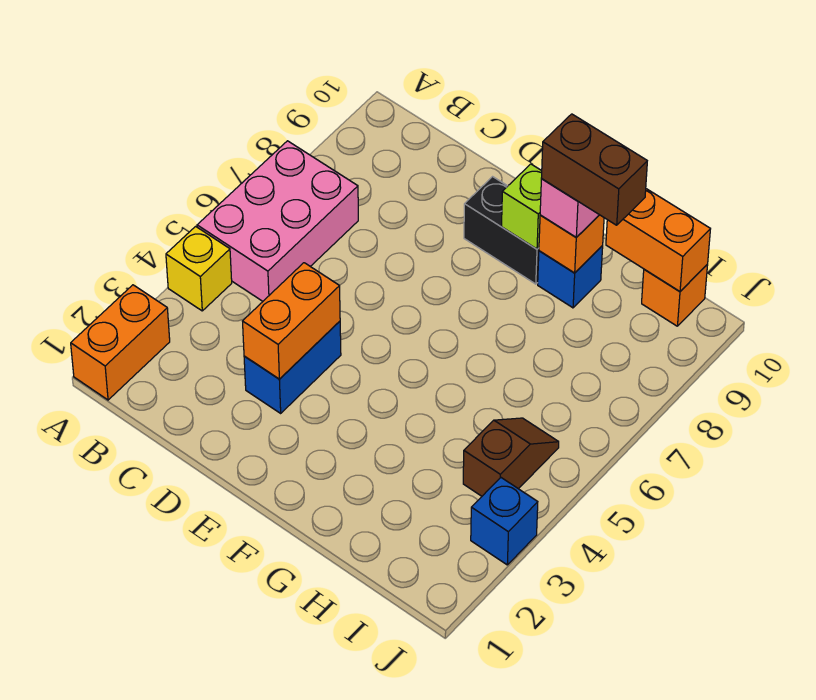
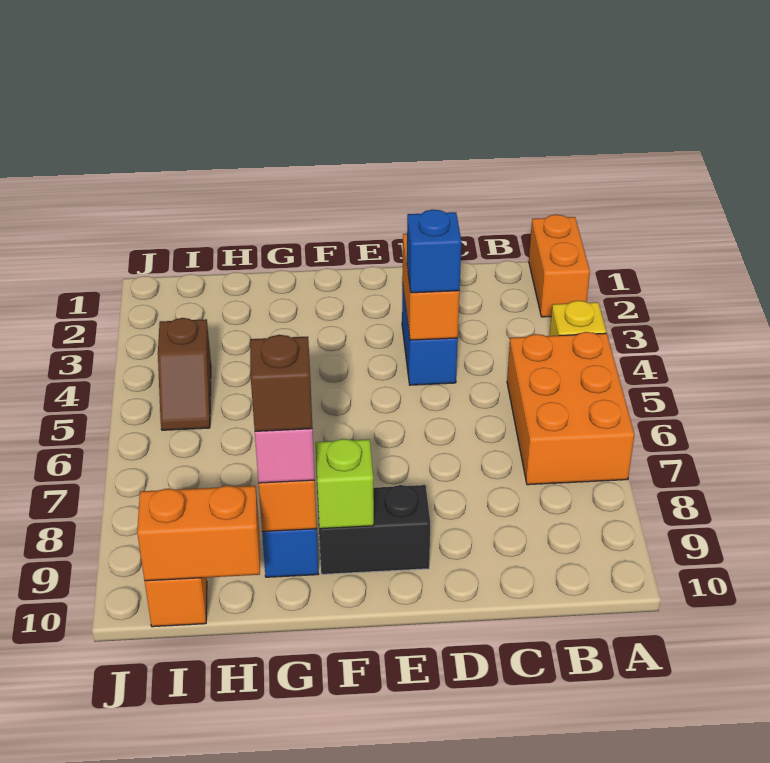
pink 2x3 brick [197,141,358,301] -> orange 2x3 brick [507,332,634,485]
brown 1x2 brick [542,114,647,225] -> brown 1x1 brick [250,335,312,431]
blue 1x1 brick [471,478,538,565] -> blue 1x1 brick moved to [407,210,461,293]

